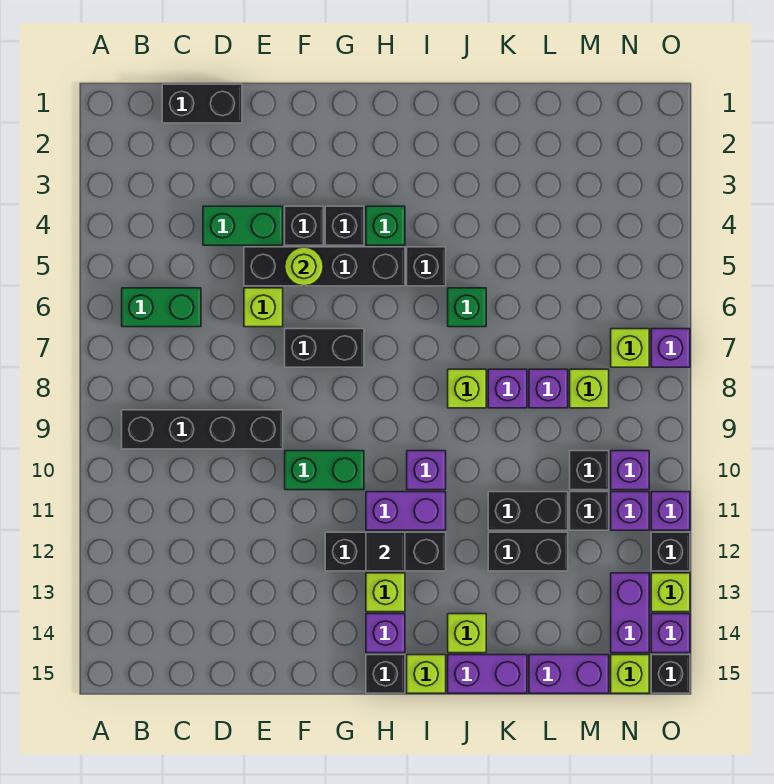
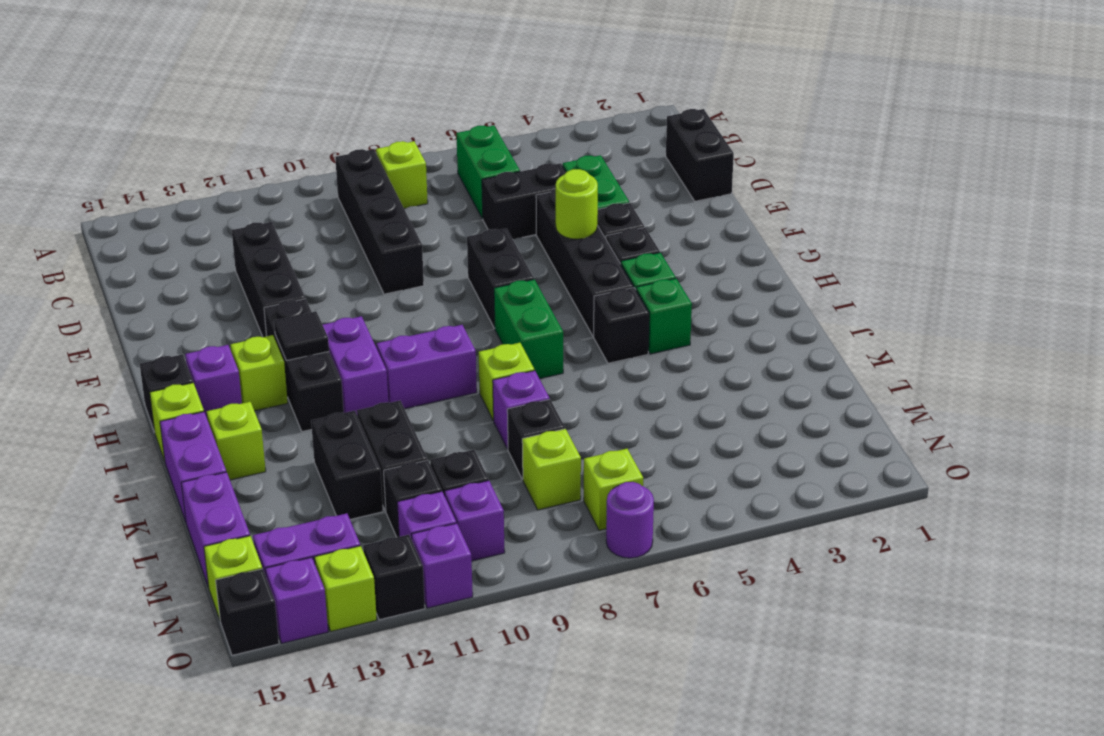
none -> black 1x2 brick [482,163,566,239]
none -> black 1x3 brick [232,222,305,337]
lime 1x1 brick [244,288,283,327] -> lime 1x1 brick moved to [376,141,428,209]
green 1x2 brick [285,451,364,490] -> green 1x2 brick moved to [494,279,563,379]
purple 1x1 brick [407,451,446,490] -> purple 1x2 brick [376,325,477,409]
green 1x1 brick [448,288,486,327] -> green 1x1 brick moved to [636,279,692,354]
purple 1x1 brick [529,369,568,408] -> black 1x1 brick [507,399,565,479]
purple 1x1 brick [651,329,690,367] -> purple 1x1 round brick [606,482,654,558]

